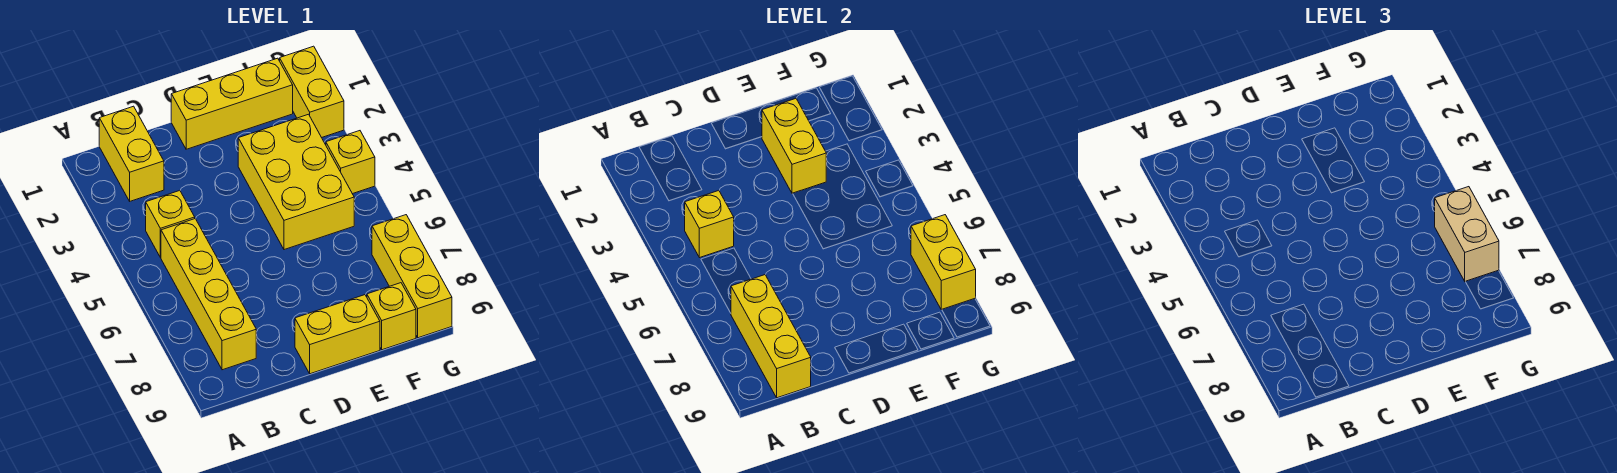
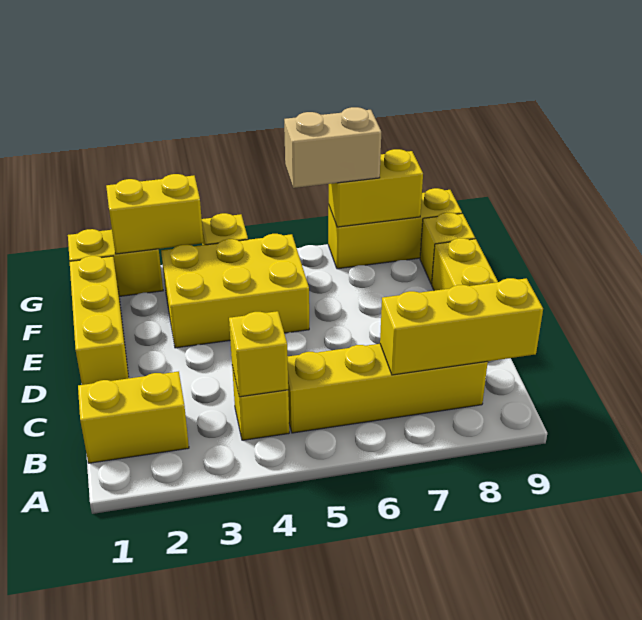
yellow 1x2 brick [762,99,826,194] -> yellow 1x2 brick moved to [106,174,203,254]

